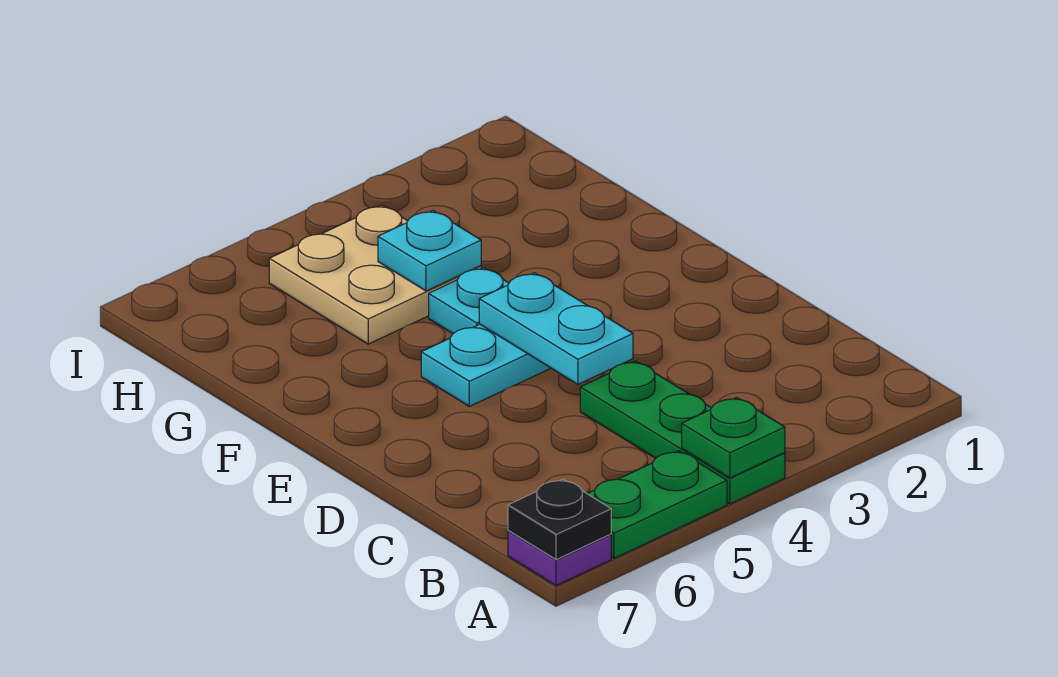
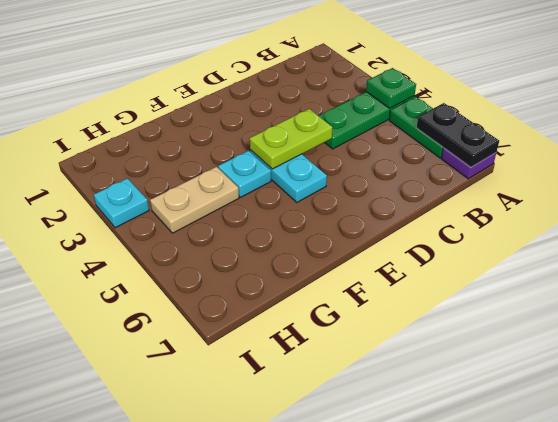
black 1x1 plate [508,479,611,560] -> black 1x2 plate [416,103,499,167]
cyan 1x2 plate [479,273,633,384] -> lime 1x2 plate [250,109,332,169]
tan 2x2 plate [269,205,481,344] -> tan 1x2 plate [150,167,239,233]
cyan 1x1 plate [378,211,481,291] -> cyan 1x1 plate moved to [94,178,149,228]

